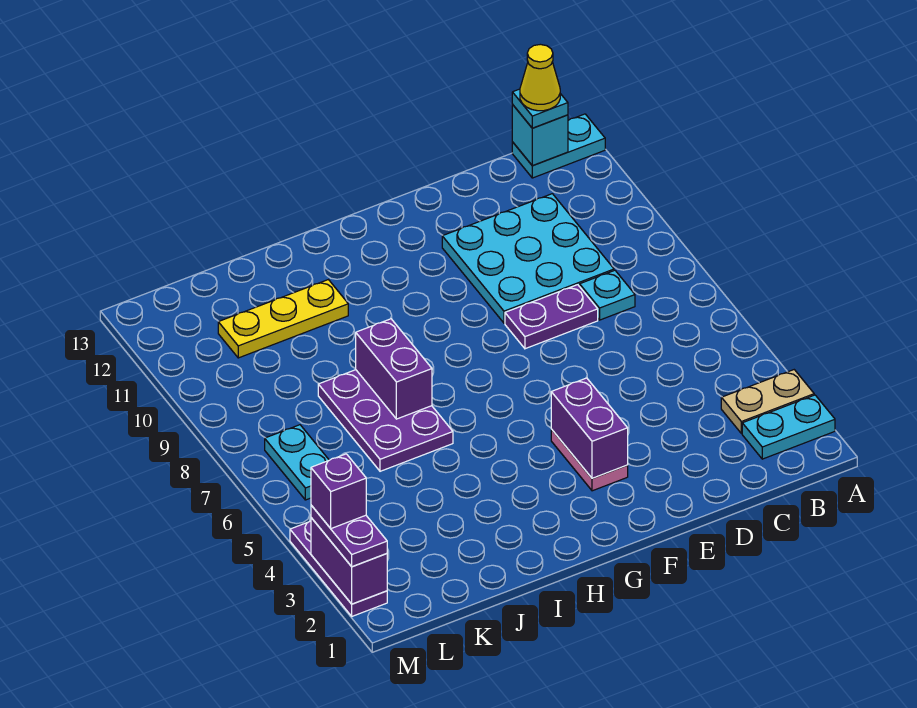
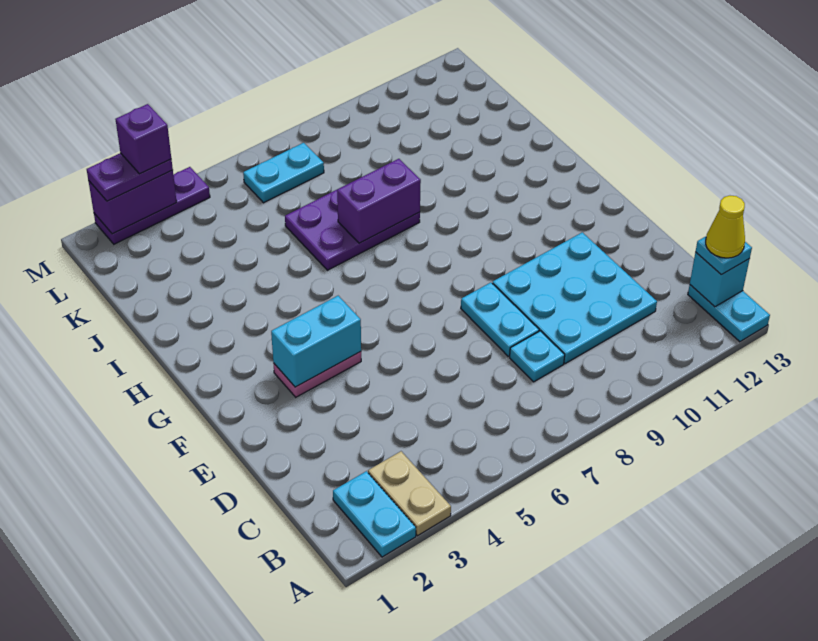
purple 1x2 plate [505,285,598,349] -> cyan 1x2 plate [461,283,539,356]
purple 1x2 brick [551,378,628,478] -> cyan 1x2 brick [271,296,361,387]
yellow 1x3 plate [218,280,348,358] -> none

